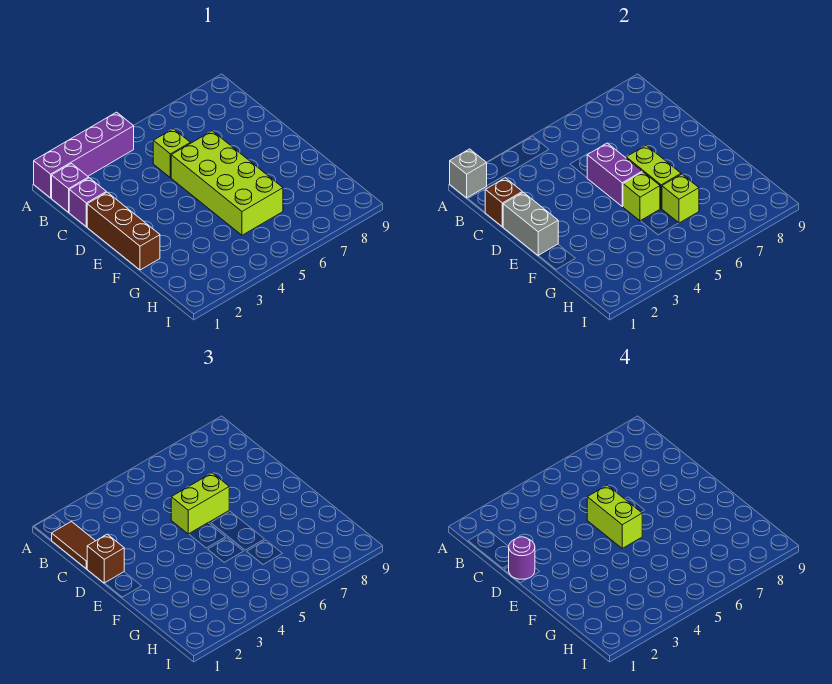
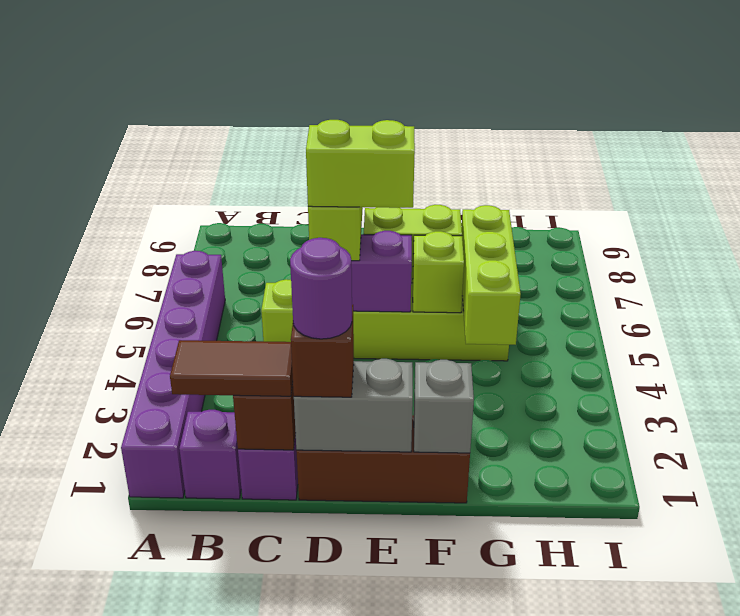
purple 1x4 brick [34,112,134,198] -> purple 1x6 brick [121,251,225,498]
grey 1x1 brick [450,149,487,198] -> grey 1x1 brick moved to [414,360,474,453]
lime 1x1 brick [662,174,699,223] -> lime 1x3 brick [462,205,521,345]

